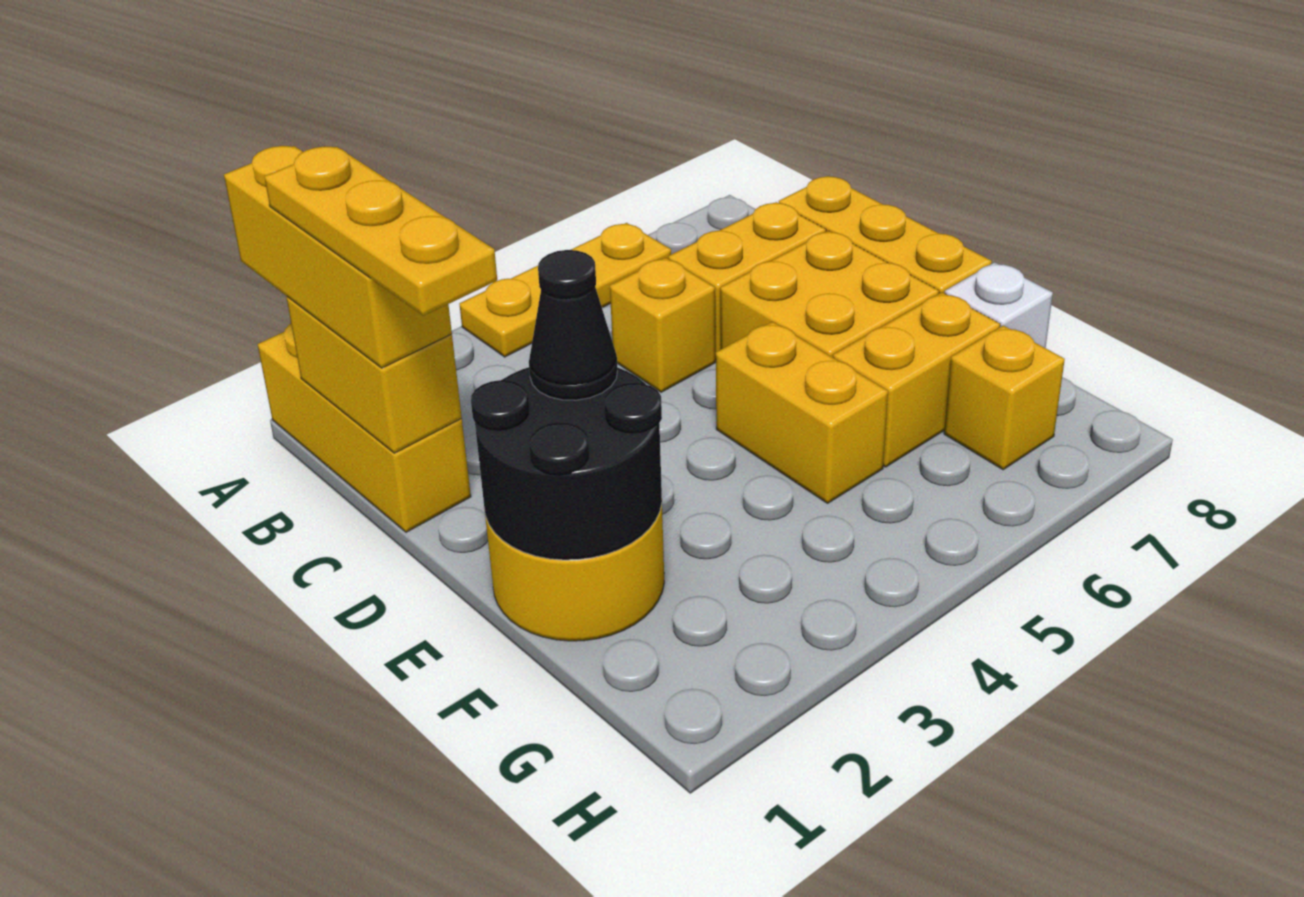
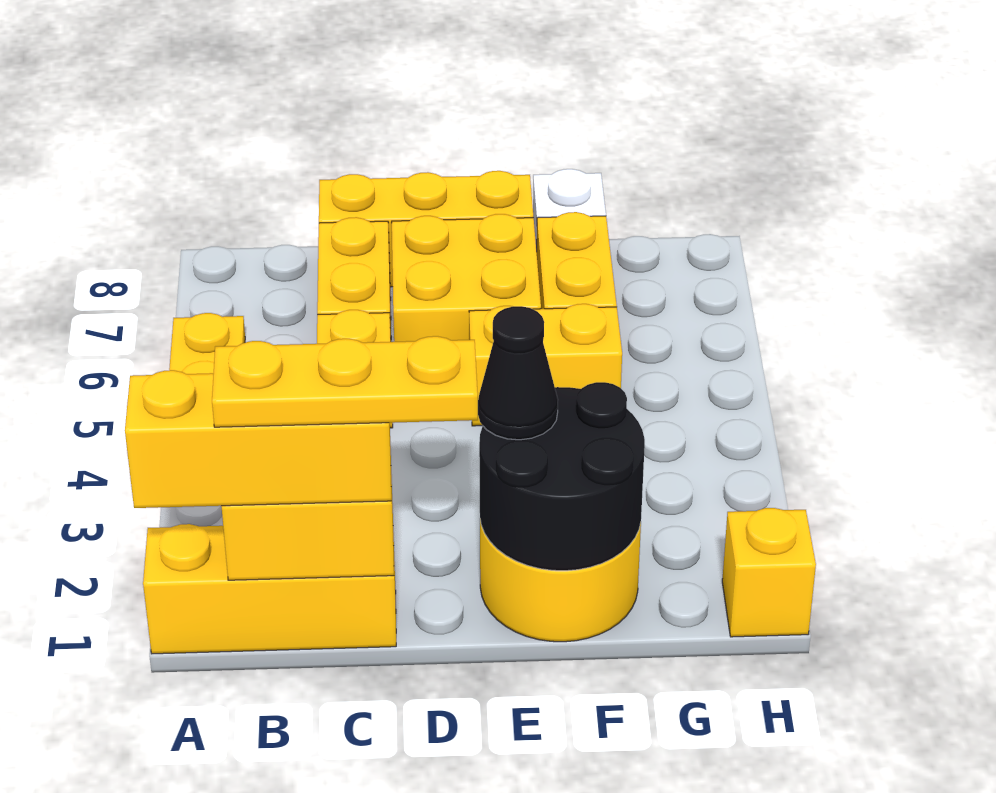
yellow 1x1 brick [944,326,1065,470] -> yellow 1x1 brick moved to [722,508,816,637]

